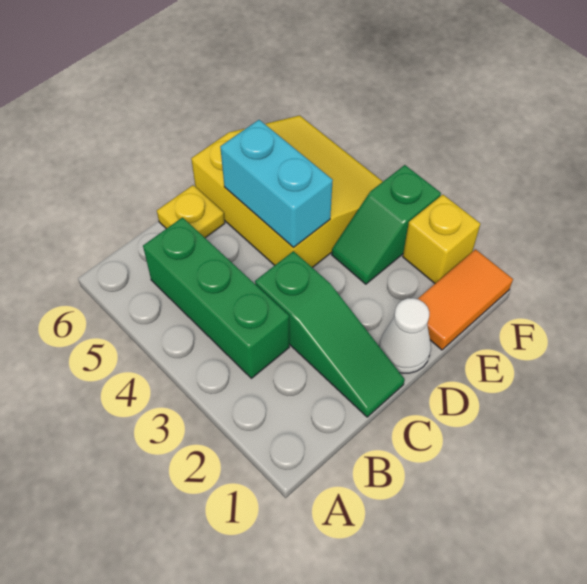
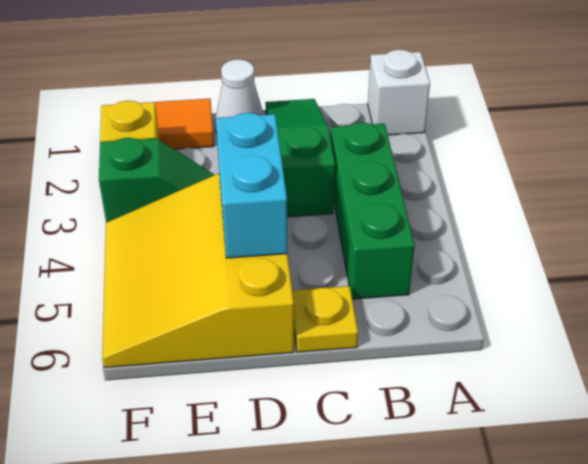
none -> white 1x1 brick [368,50,430,135]

